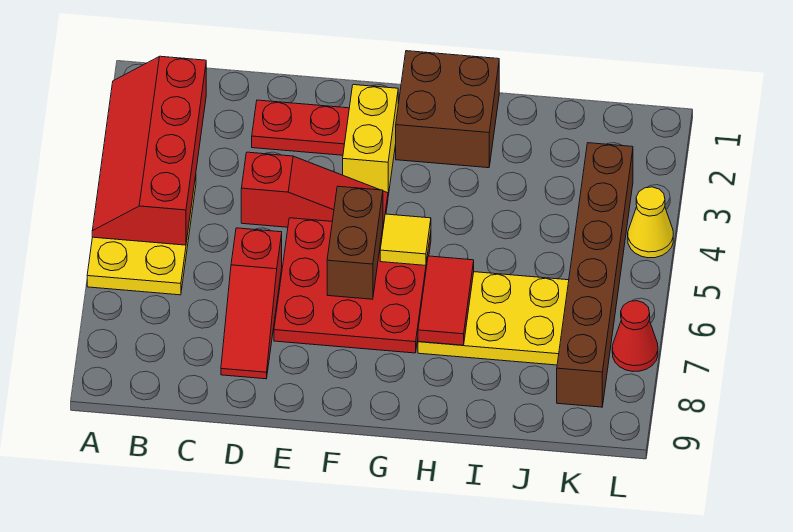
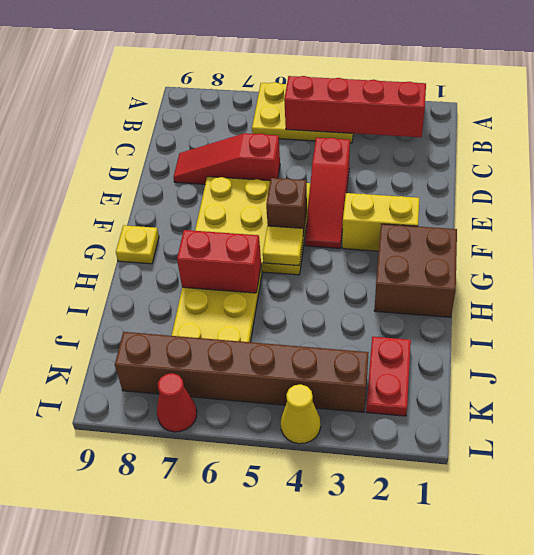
red 1x2 plate [252,100,349,155] -> red 1x2 plate moved to [366,337,411,416]
red 3x3 plate [274,218,431,353] -> yellow 3x3 plate [195,177,310,275]
brown 1x2 brick [327,186,383,299] -> brown 1x1 brick [266,178,307,235]
none -> yellow 1x1 plate [116,225,159,264]
red 1x2 tile [418,256,474,345] -> red 1x2 brick [177,230,261,293]

